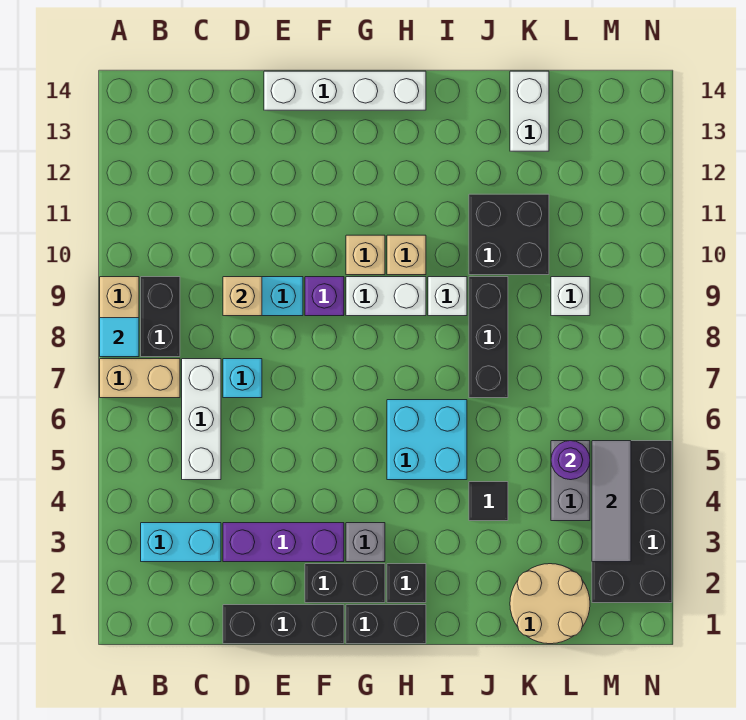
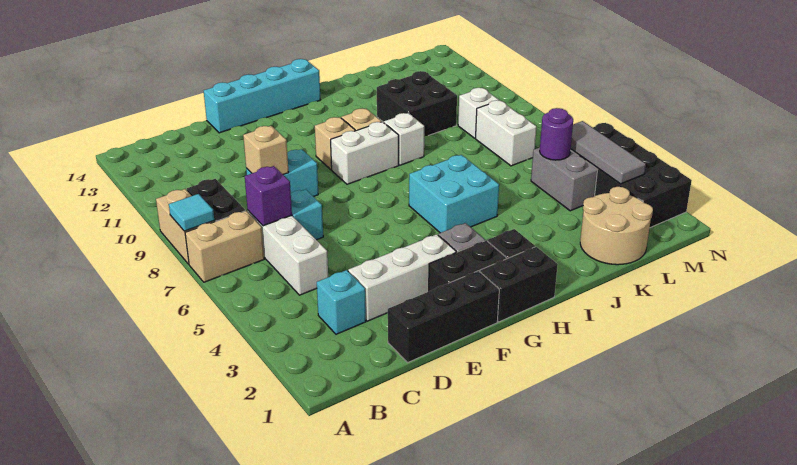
cyan 1x2 brick [141,523,221,562] -> cyan 1x1 brick [317,270,366,334]
purple 1x3 brick [223,523,344,562] -> white 1x3 brick [348,234,456,321]
white 1x4 brick [264,71,426,110] -> cyan 1x4 brick [204,59,320,133]
purple 1x1 brick [305,277,344,316] -> purple 1x1 brick moved to [245,166,292,226]
black 1x1 tile [469,482,508,521] -> none
black 1x3 brick [469,277,508,398] -> none
white 1x2 brick [510,71,549,151] -> white 1x2 brick moved to [476,100,536,166]

